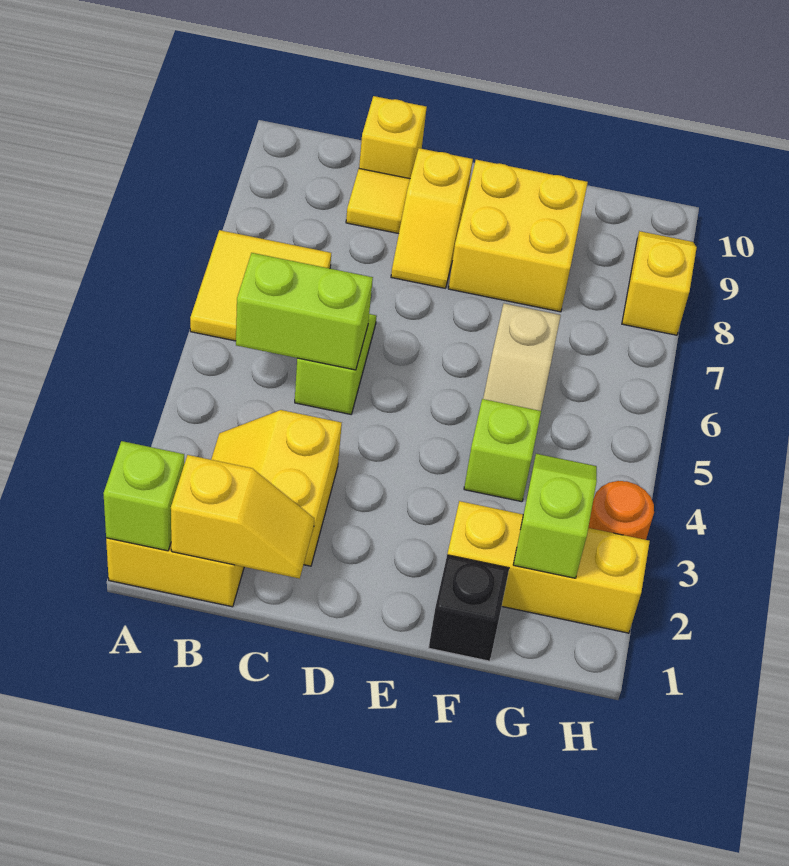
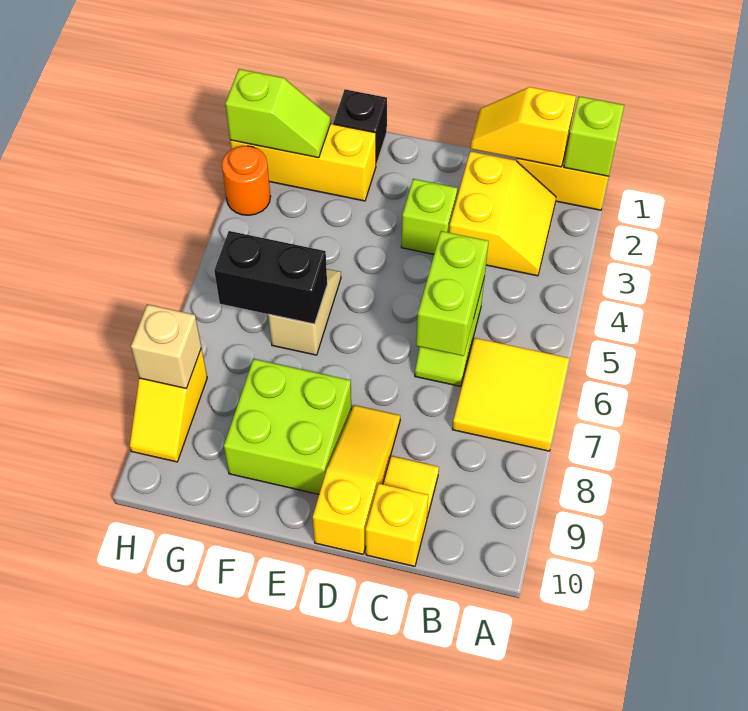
lime 1x2 brick [236,253,373,370] -> lime 1x2 brick turned to [416,231,489,356]
yellow 1x2 slope [391,148,473,288] -> yellow 1x3 slope [313,405,400,554]
yellow 2x2 brick [448,160,588,312] -> lime 2x2 brick [224,359,351,494]
lime 1x1 brick [464,399,541,502] -> lime 1x1 brick moved to [401,179,457,254]
none -> black 1x2 brick [214,231,327,324]
lime 1x2 slope [513,454,597,578] -> lime 1x2 slope turned to [225,69,331,158]
none -> tan 1x1 brick [131,304,201,389]

